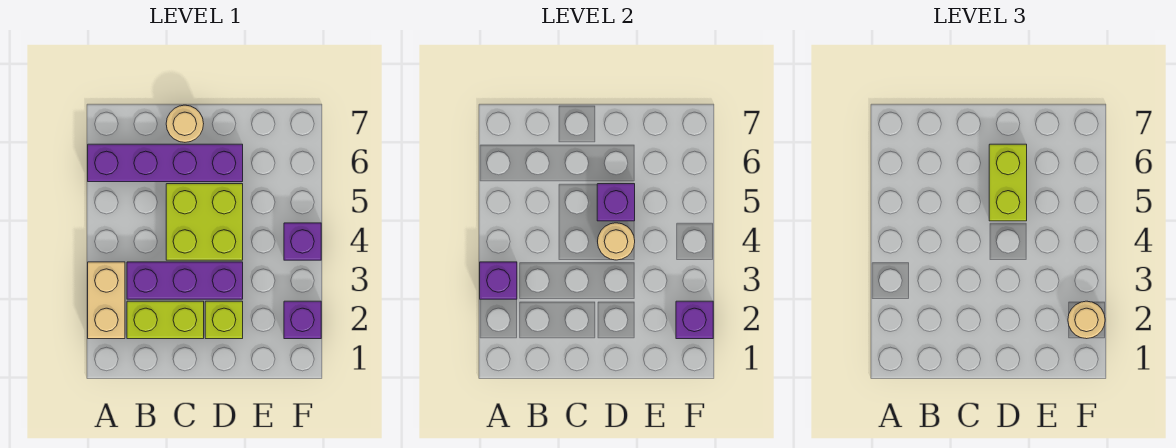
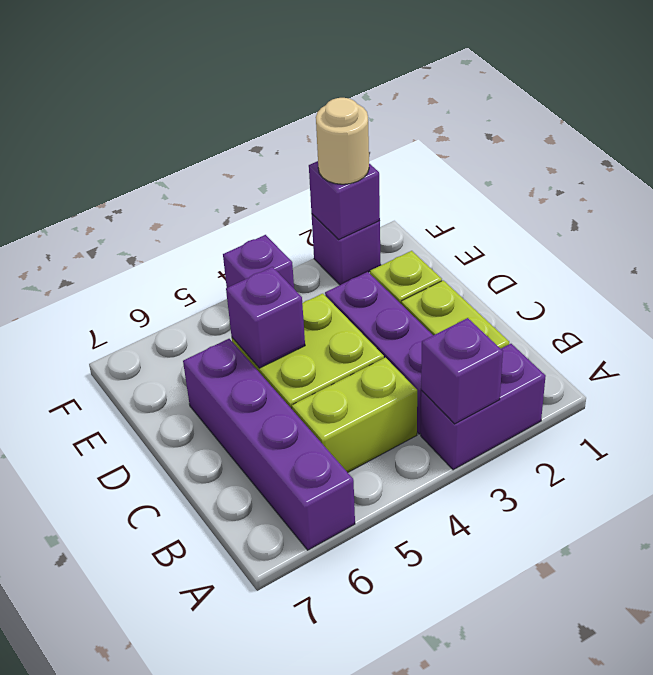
tan 1x2 brick [88,262,125,339] -> purple 1x2 brick [421,344,546,470]
tan 1x1 round brick [166,105,204,142] -> none
tan 1x1 round brick [598,223,635,260] -> none
lime 1x2 brick [989,144,1027,221] -> lime 1x2 brick moved to [292,358,417,472]

